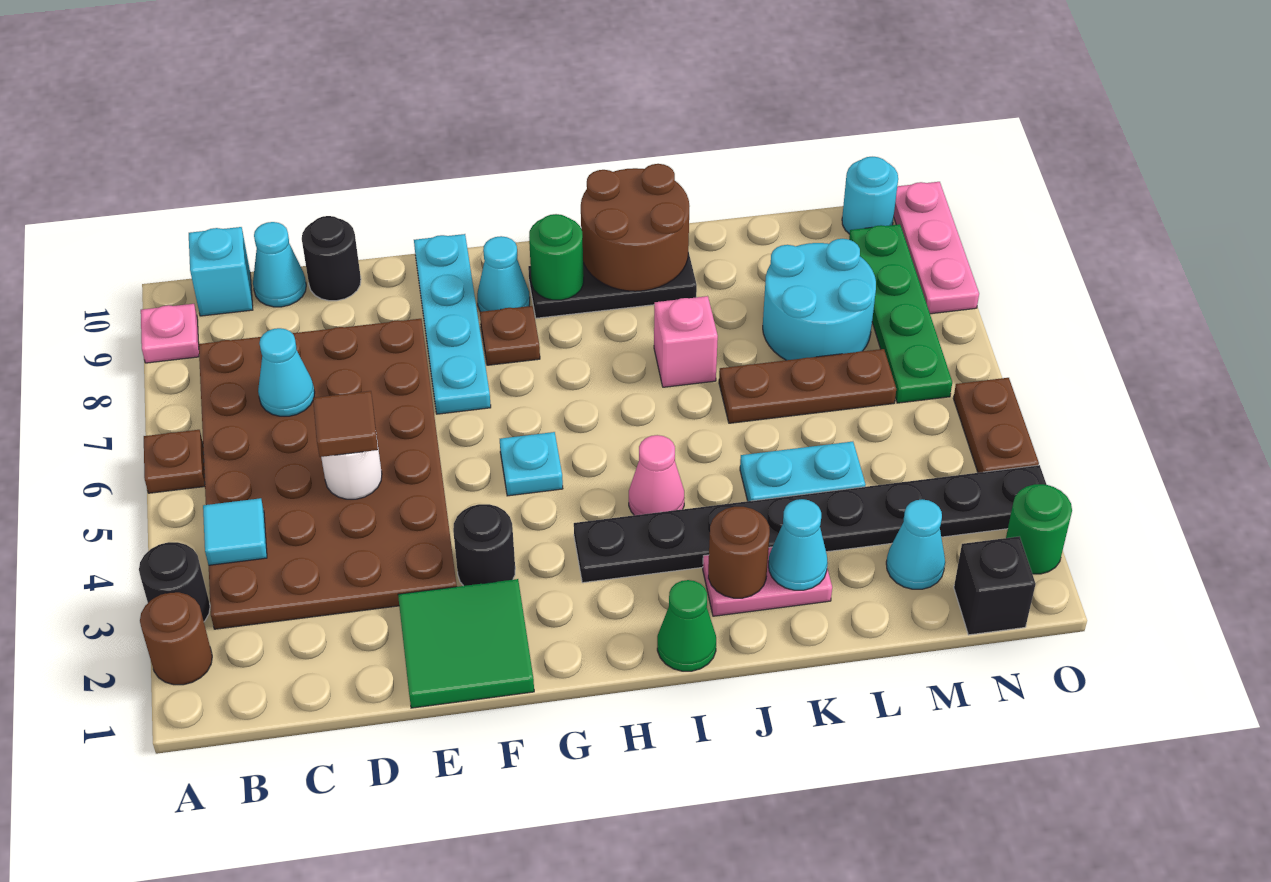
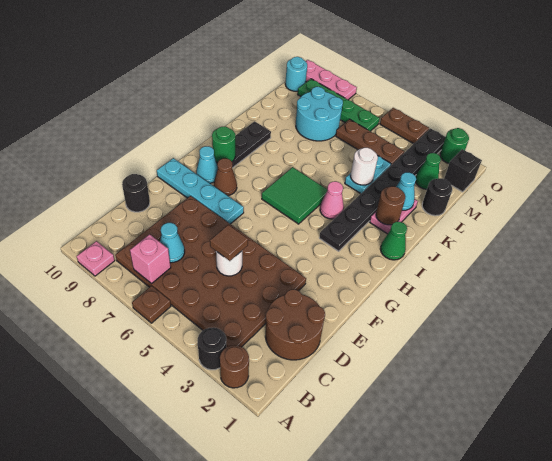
cyan 1x1 tile [203,498,267,565] -> none
cyan 1x1 brick [189,227,253,316] -> none
cyan 1x1 cone [253,222,306,307] -> none
green 2x2 tile [398,579,534,708] -> green 2x2 tile moved to [262,167,327,224]
black 1x1 round brick [453,504,515,586] -> black 1x1 round brick moved to [422,178,452,216]
cyan 1x1 plate [500,432,563,496] -> none
brown 1x1 plate [480,306,540,365] -> brown 1x1 cone [214,158,237,196]
brown 2x2 round brick [581,164,689,291] -> brown 2x2 round brick moved to [265,289,325,360]
pink 1x1 brick [654,296,718,387] -> pink 1x1 brick moved to [130,234,171,284]
none -> white 1x1 round brick [350,148,378,185]
brown 1x3 plate [719,349,896,423] -> brown 1x3 plate turned to [336,119,404,165]
cyan 1x1 cone [886,499,945,589] -> green 1x1 cone [416,153,441,189]

